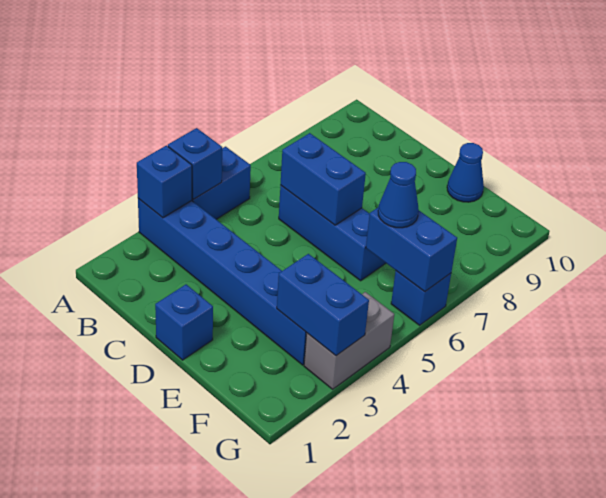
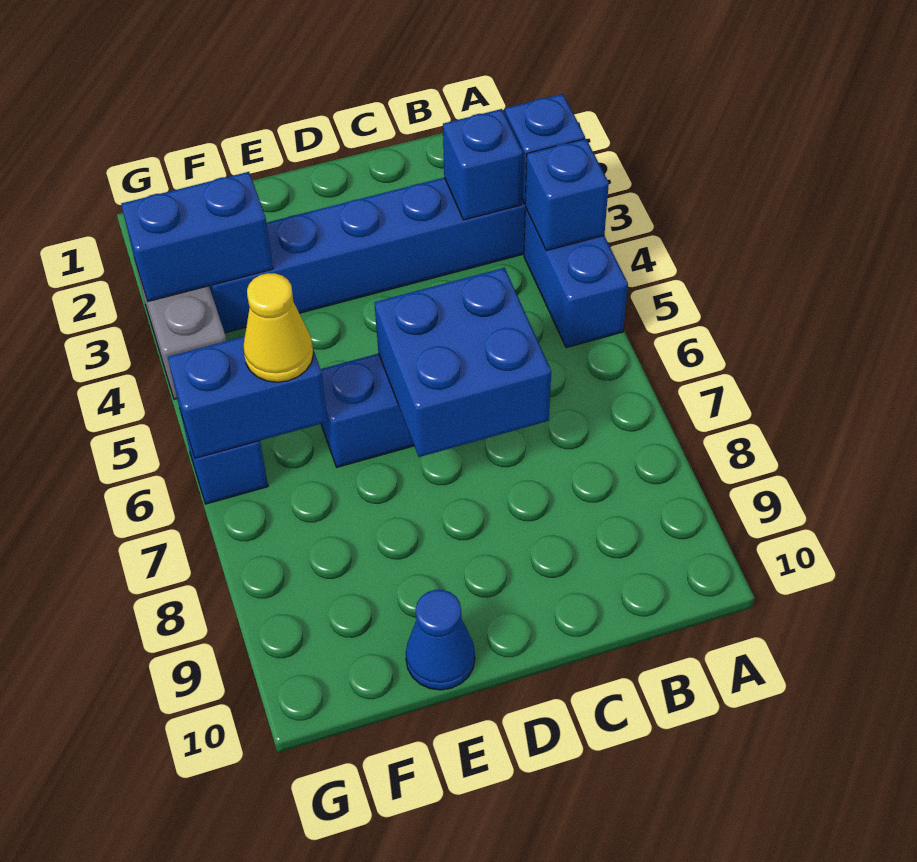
blue 1x2 brick [280,133,366,225] -> blue 2x2 brick [374,268,551,457]
blue 1x1 brick [155,284,213,360] -> blue 1x1 brick moved to [443,109,523,220]
blue 1x1 cone [378,162,419,228] -> yellow 1x1 cone [243,273,313,382]

